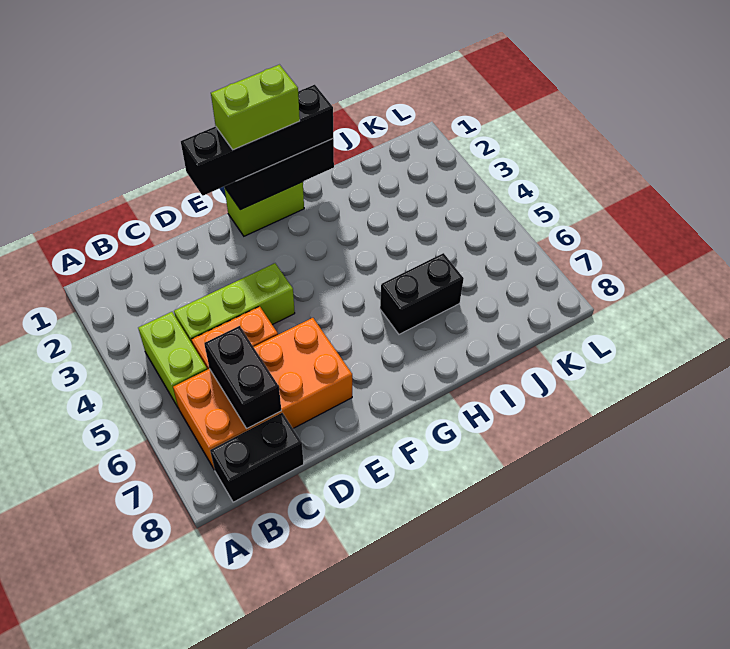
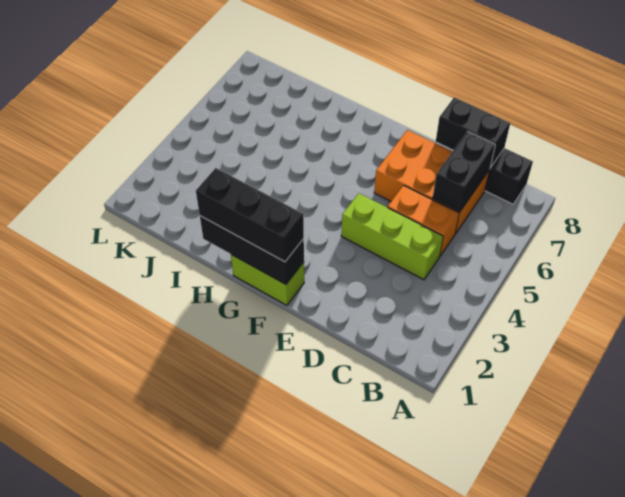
lime 1x2 brick [138,312,207,407] -> none
orange 2x4 brick [173,318,352,470] -> orange 2x3 brick [374,130,489,234]
black 1x4 brick [181,85,333,196] -> black 1x3 brick [196,168,304,262]
lime 1x2 brick [211,65,300,150] -> none
black 1x2 brick [380,253,464,334] -> black 1x2 brick moved to [436,97,510,167]

